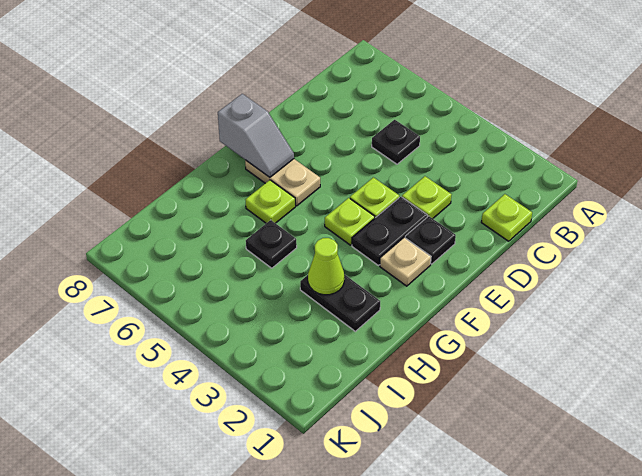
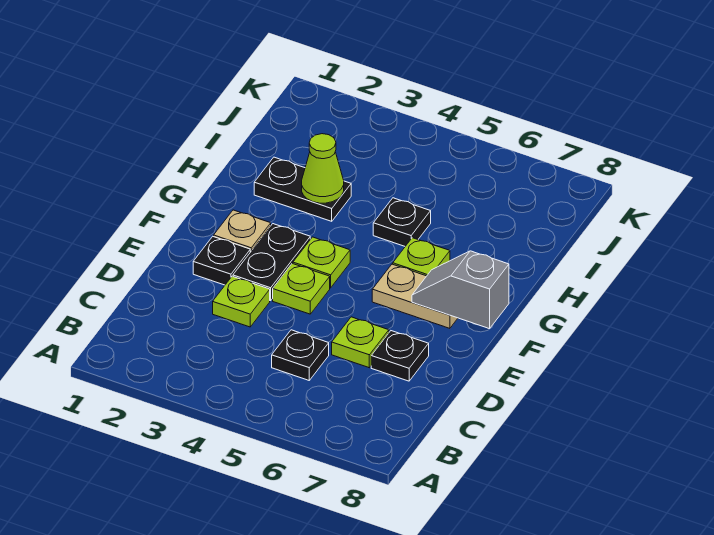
lime 1x1 plate [481,194,532,241] -> lime 1x1 plate moved to [332,317,389,368]
none -> black 1x1 plate [371,331,429,381]

